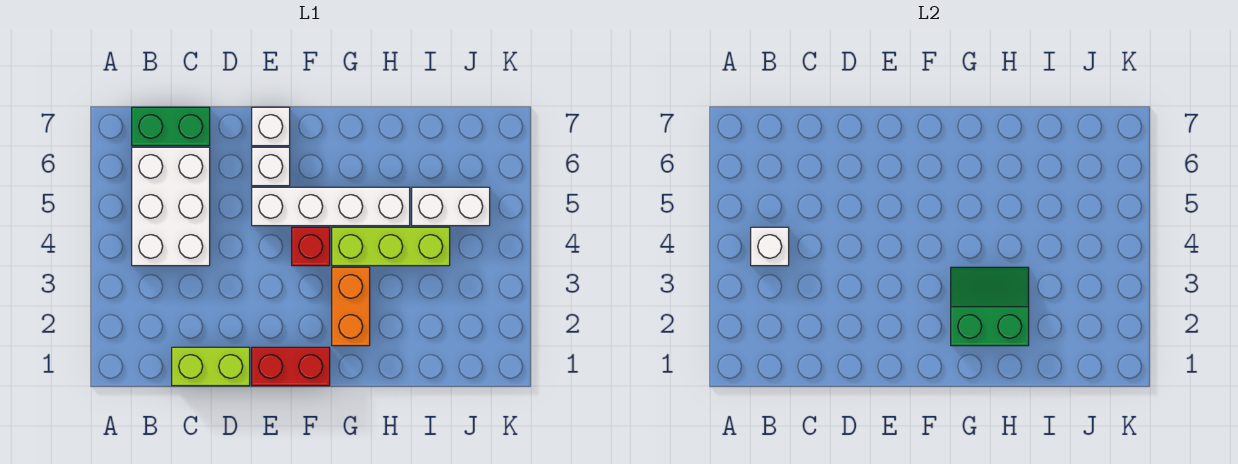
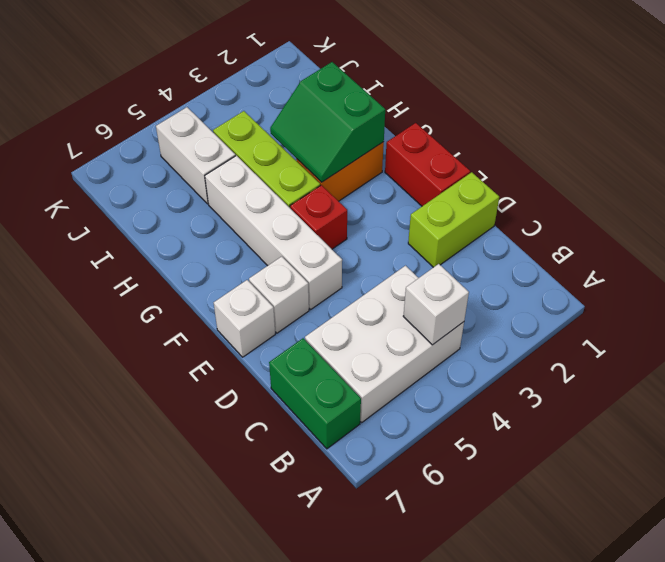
lime 1x2 brick [172,347,250,386] -> lime 1x2 brick turned to [408,172,499,267]

